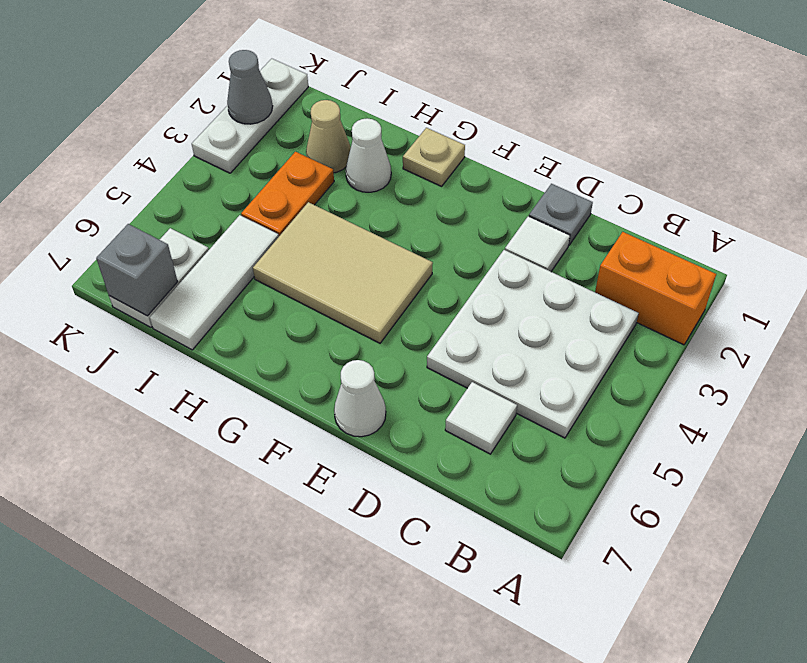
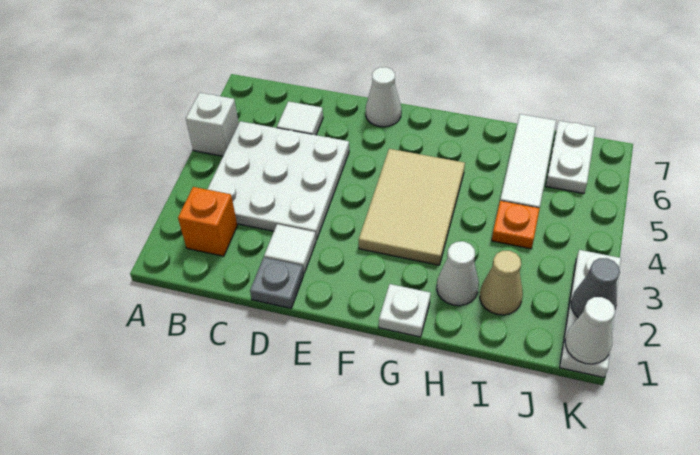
orange 1x2 brick [595,232,716,345] -> orange 1x1 brick [178,187,237,256]
none -> white 1x1 brick [186,93,239,156]
tan 2x3 tile [253,202,433,343] -> tan 2x3 tile turned to [359,149,465,265]
tan 1x1 plate [403,128,465,186] -> white 1x1 plate [379,284,431,337]
orange 1x2 plate [241,152,334,236] -> orange 1x1 plate [492,201,540,249]
grey 1x1 brick [96,224,178,316] -> none
none -> white 1x1 cone [565,297,615,364]

